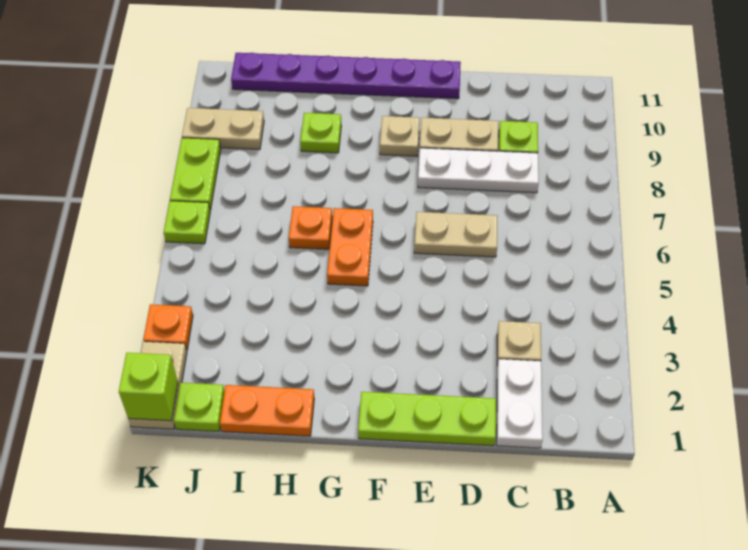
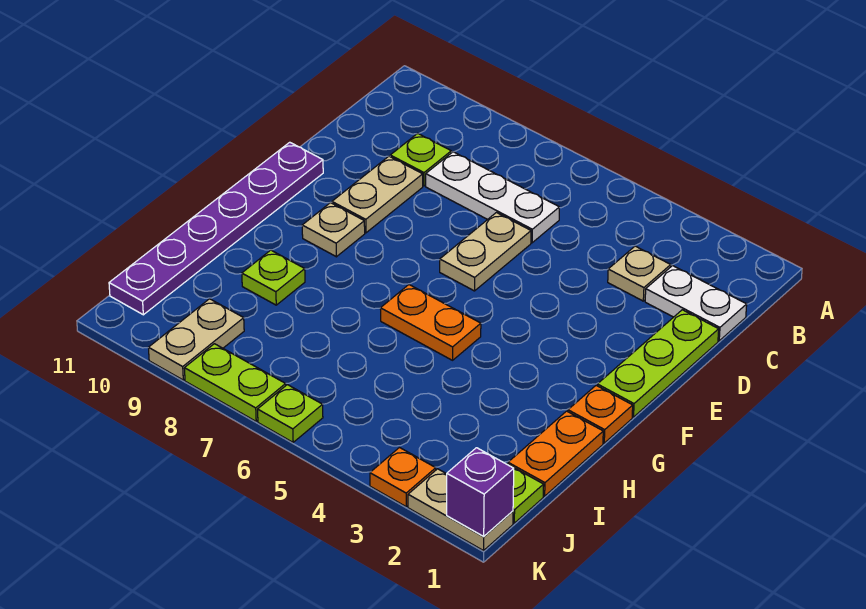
white 1x3 plate [418,148,539,193] -> white 1x3 plate turned to [426,152,559,243]
orange 1x1 plate [289,206,332,249] -> orange 1x1 plate moved to [568,385,633,443]
lime 1x1 brick [119,353,178,421] -> purple 1x1 brick [447,448,514,537]

